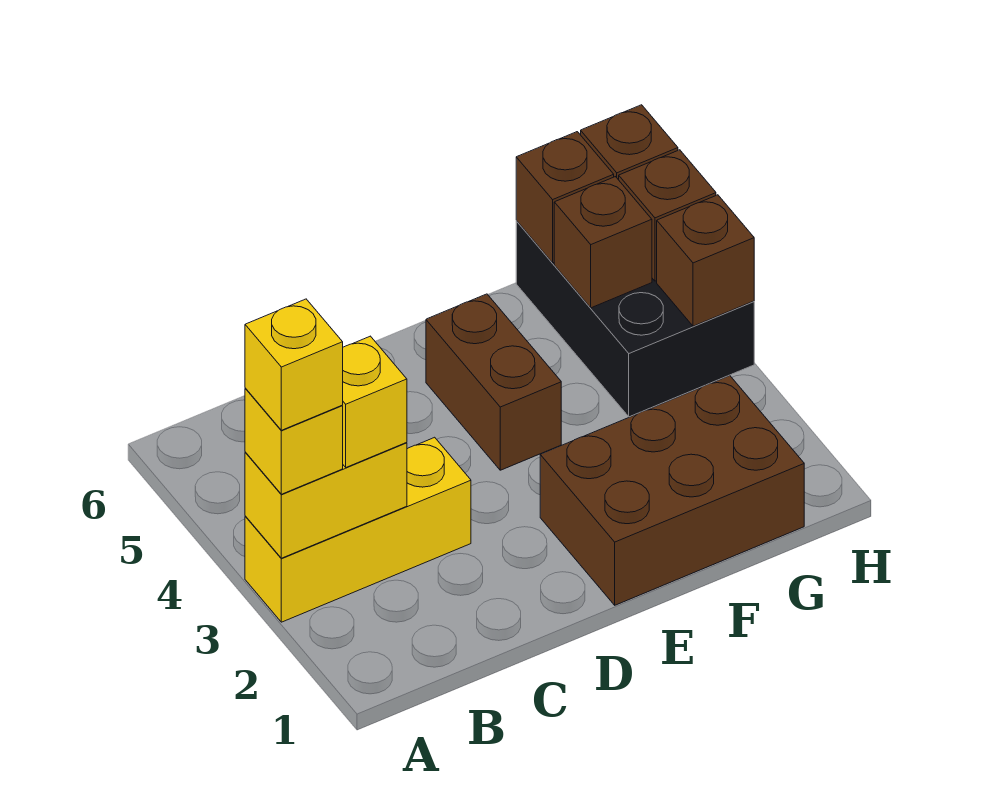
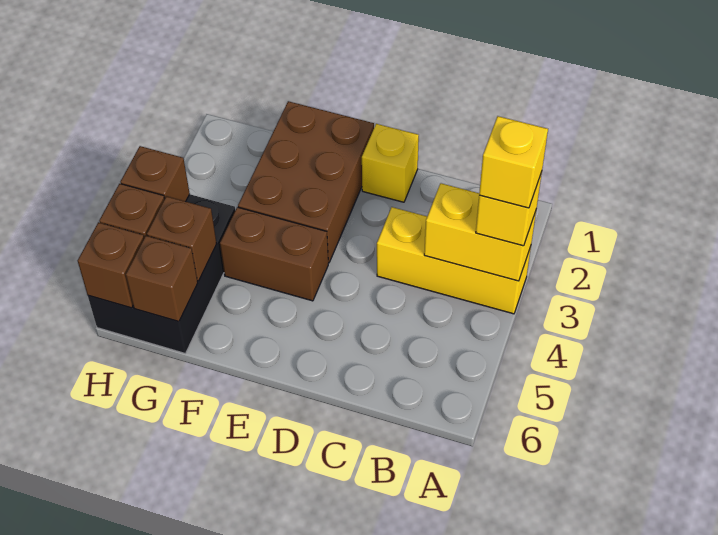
yellow 1x1 brick [342,336,407,467] -> yellow 1x1 brick moved to [362,124,419,202]
brown 2x3 brick [540,376,804,605] -> brown 2x3 brick turned to [238,101,374,263]
brown 1x2 brick [426,294,561,470] -> brown 1x2 brick turned to [220,207,328,301]

